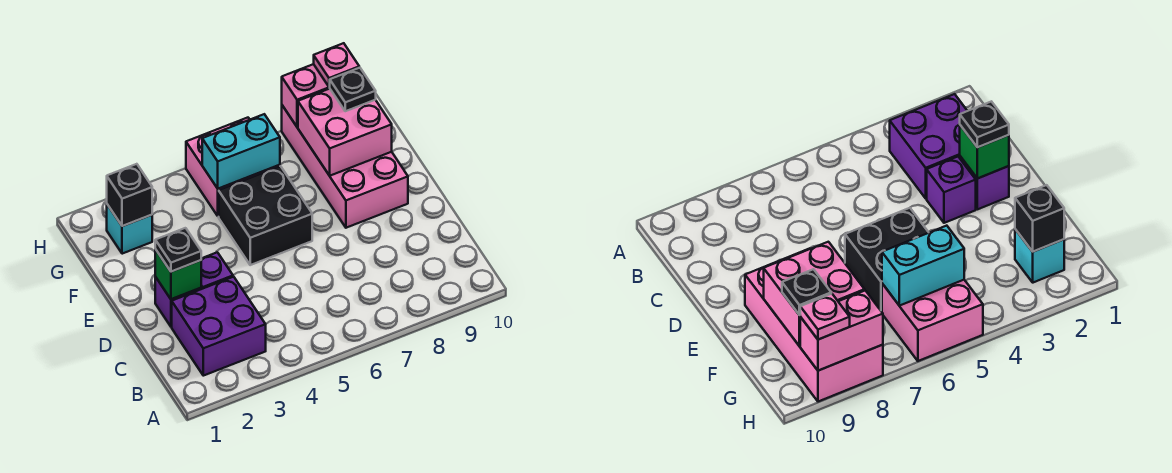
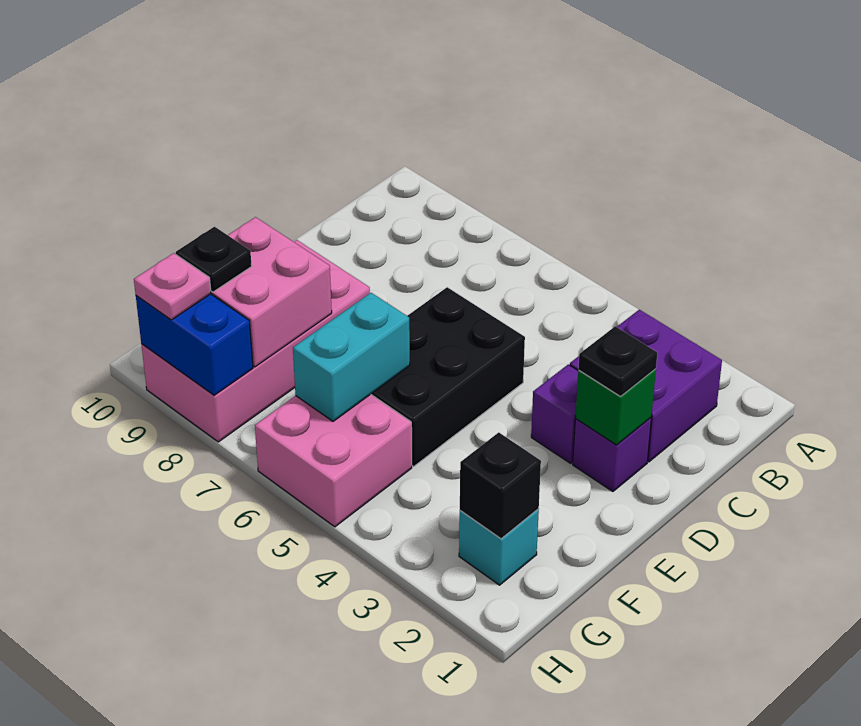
black 2x2 brick [219,166,312,265] -> black 2x3 brick [371,287,525,466]
cyan 1x2 brick [202,114,280,189] -> cyan 1x2 brick turned to [293,293,410,421]
pink 1x2 brick [282,64,330,127] -> blue 1x2 brick [136,294,253,395]

